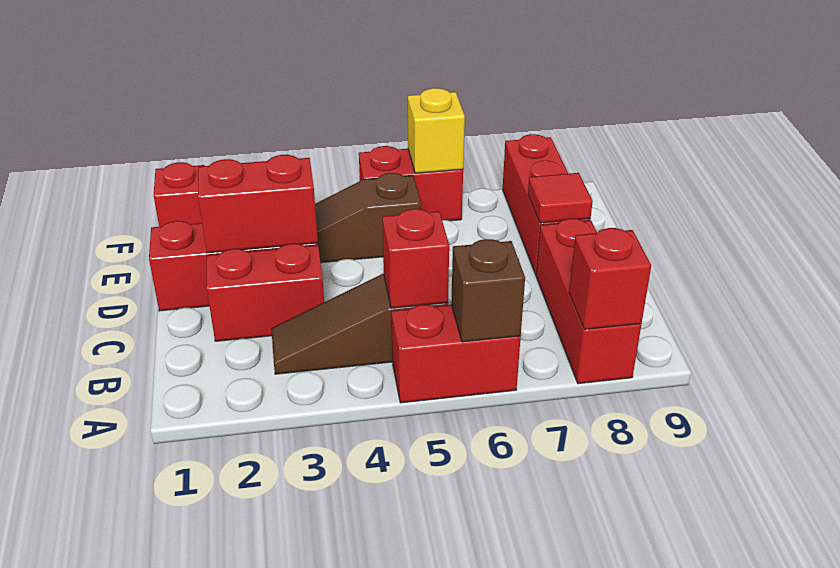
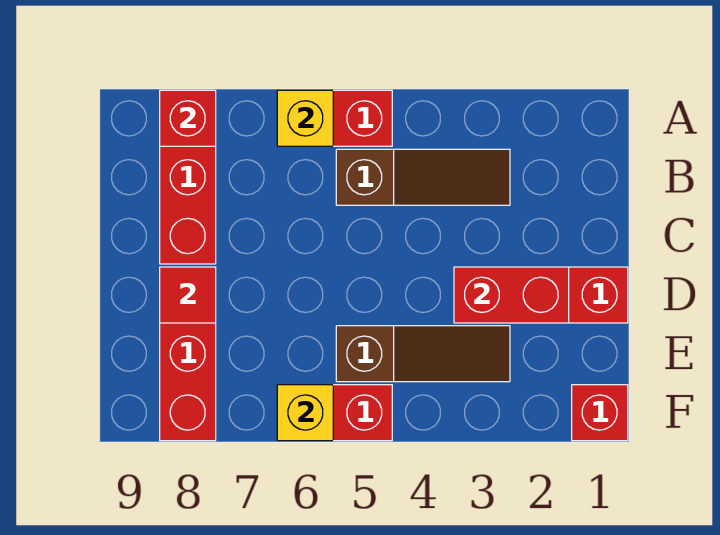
brown 1x1 brick [451,239,525,342] -> yellow 1x1 brick [277,90,333,146]
red 1x1 brick [382,209,449,308] -> none
red 1x2 brick [207,244,324,341] -> none

